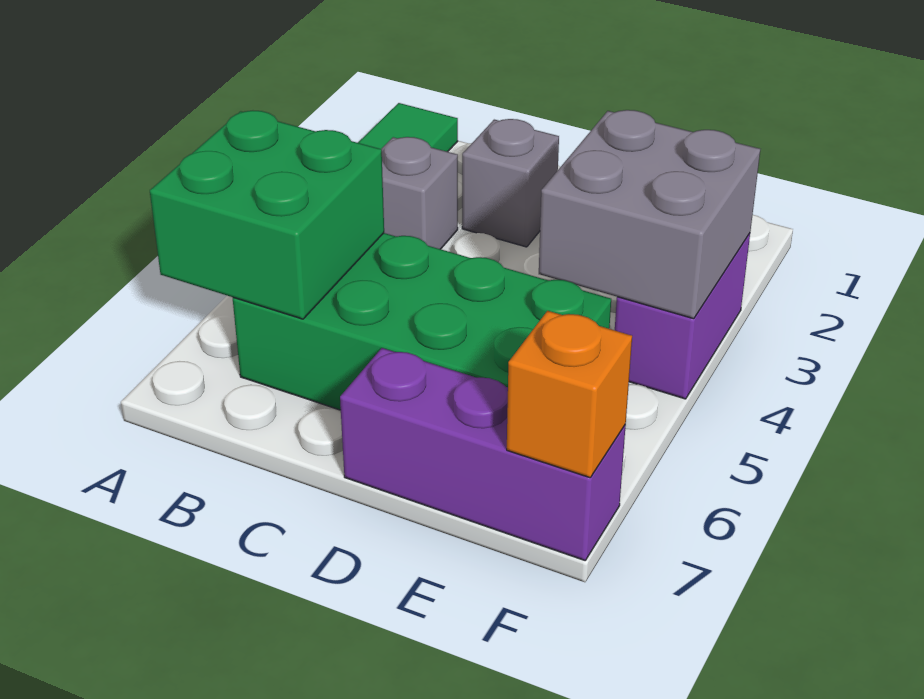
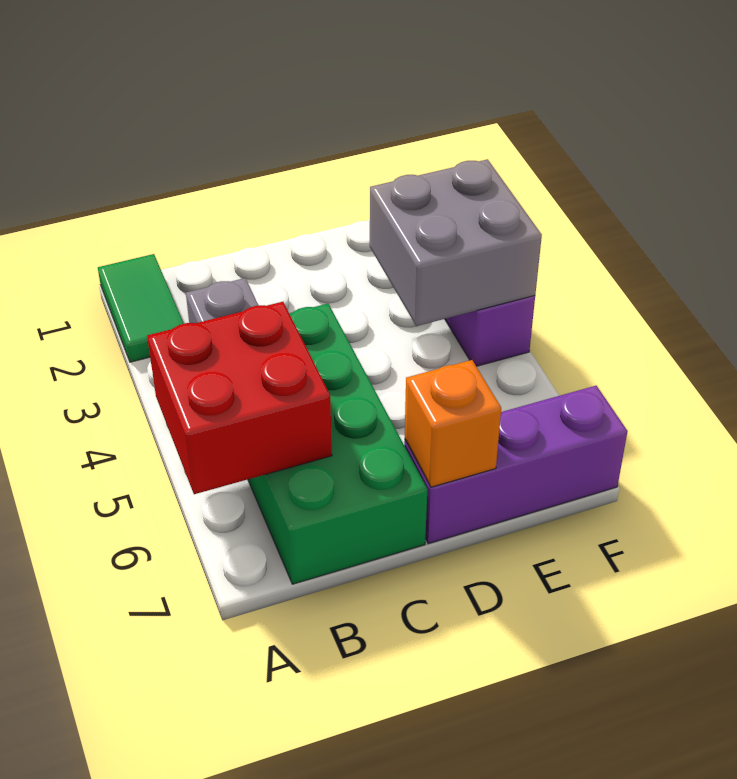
green 2x2 brick [150,111,384,319] -> red 2x2 brick [147,302,332,494]
green 2x4 brick [233,233,611,410] -> green 2x4 brick turned to [248,303,427,584]
grey 1x1 brick [462,119,559,247] -> none
orange 1x1 brick [507,311,632,478] -> orange 1x1 brick moved to [405,360,501,487]

